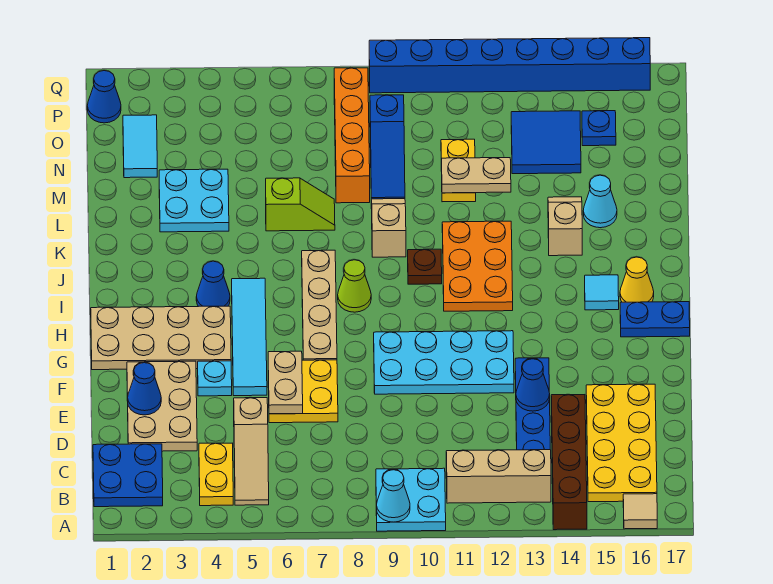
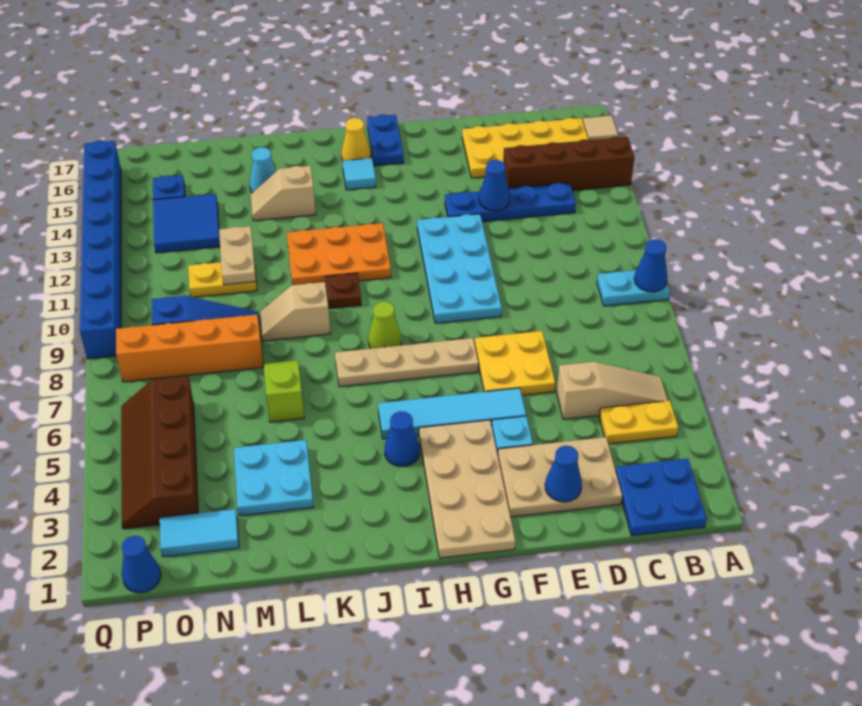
cyan 2x2 plate [376,468,446,531] -> cyan 1x2 plate [597,270,670,306]
cyan 1x1 cone [376,470,410,522] -> blue 1x1 cone [634,239,668,292]
tan 1x3 brick [446,450,551,503] -> none
tan 1x2 plate [268,351,303,414] -> none
none -> brown 2x4 slope [121,376,198,529]

